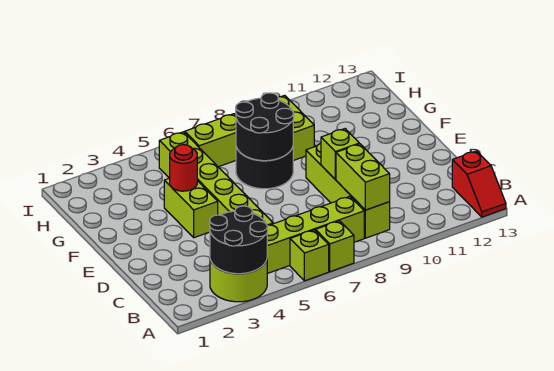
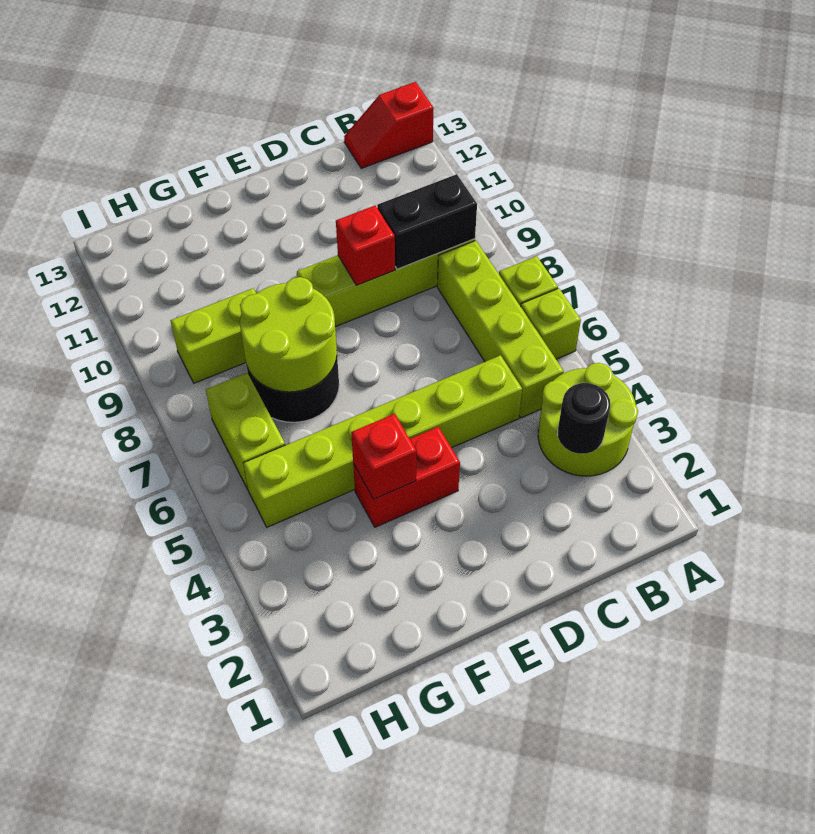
black 2x2 round brick [210,206,268,274] -> black 1x1 round brick [558,383,610,454]
red 1x2 slope [452,151,506,217] -> red 1x2 slope turned to [344,82,434,168]
lime 1x2 brick [336,144,390,210] -> black 1x2 brick [377,174,477,269]
lime 1x1 brick [321,129,359,179] -> red 1x1 brick [336,206,395,285]
lime 1x2 brick [164,178,218,238] -> red 1x2 brick [353,427,460,527]
red 1x1 round brick [170,145,197,191] -> red 1x1 brick [351,414,416,499]
black 2x2 round brick [236,93,294,161] -> lime 2x2 round brick [240,277,337,392]

